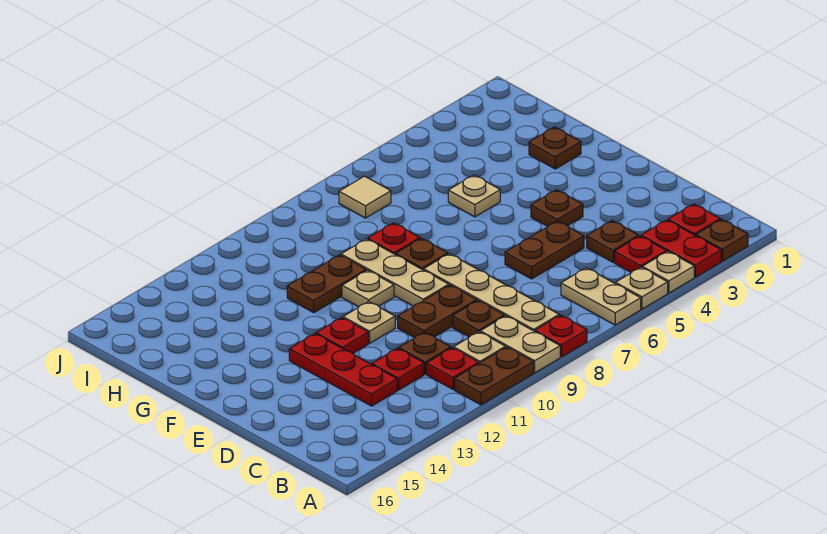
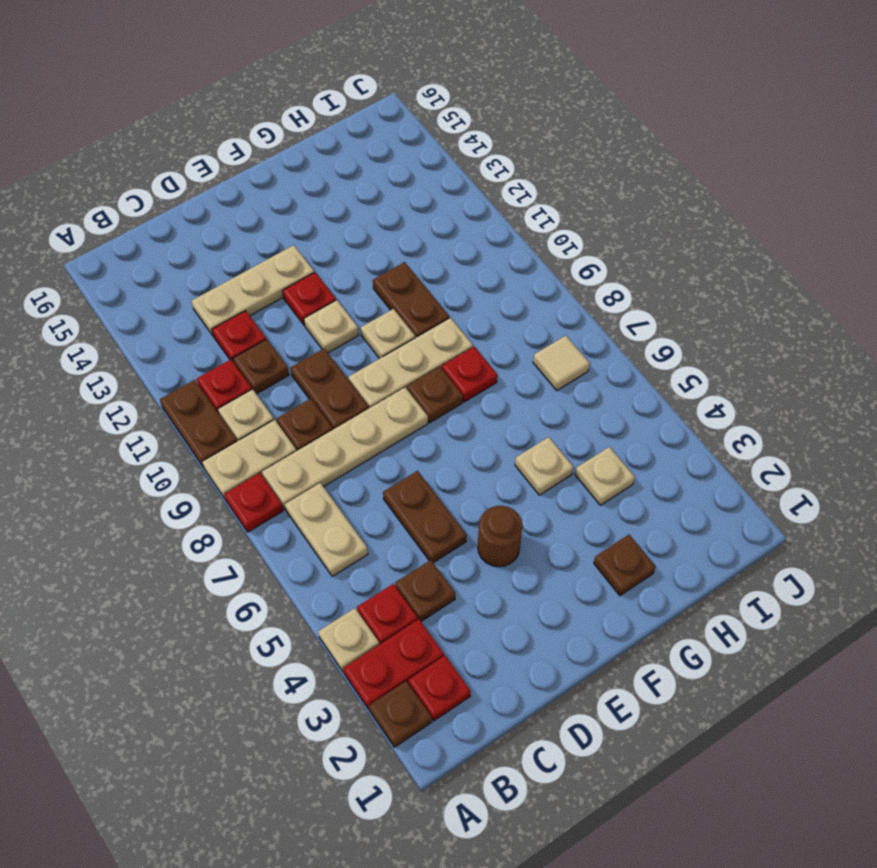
tan 1x1 plate [616,267,668,309] -> tan 1x1 plate moved to [575,447,635,505]
tan 1x2 plate [561,268,641,325] -> tan 1x2 plate turned to [285,483,368,577]
red 1x3 plate [289,334,397,406] -> tan 1x3 plate [192,245,314,335]
brown 1x1 plate [531,190,583,226] -> brown 1x1 round brick [478,506,523,567]

